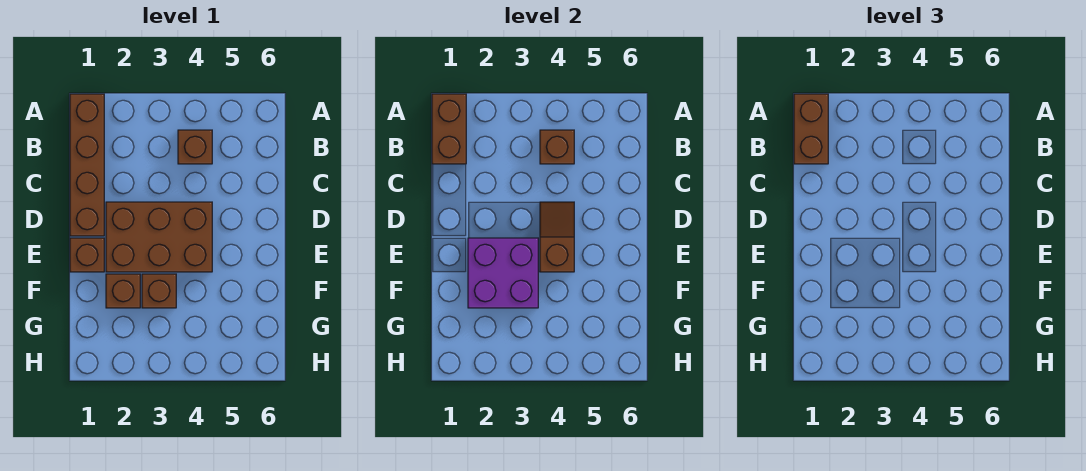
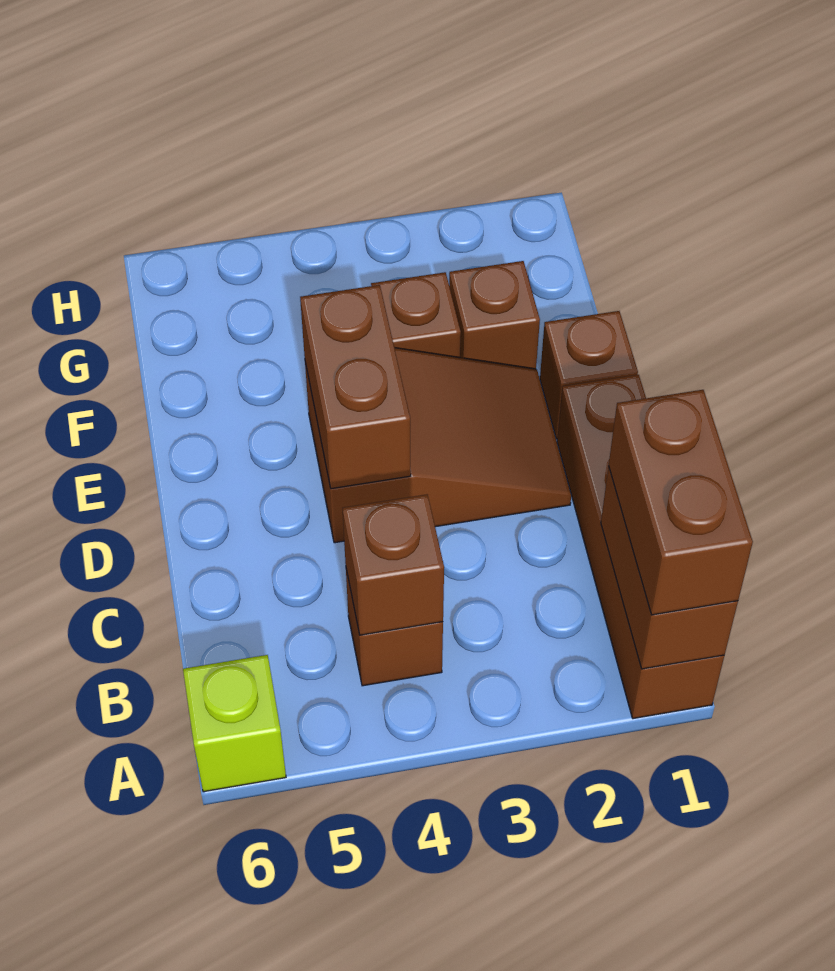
none -> lime 1x1 brick [183,655,286,792]
brown 2x3 brick [106,202,212,272] -> brown 2x3 slope [305,348,571,543]
brown 1x2 slope [540,202,574,272] -> brown 1x2 brick [300,285,411,489]
purple 2x2 brick [468,238,538,308] -> none

